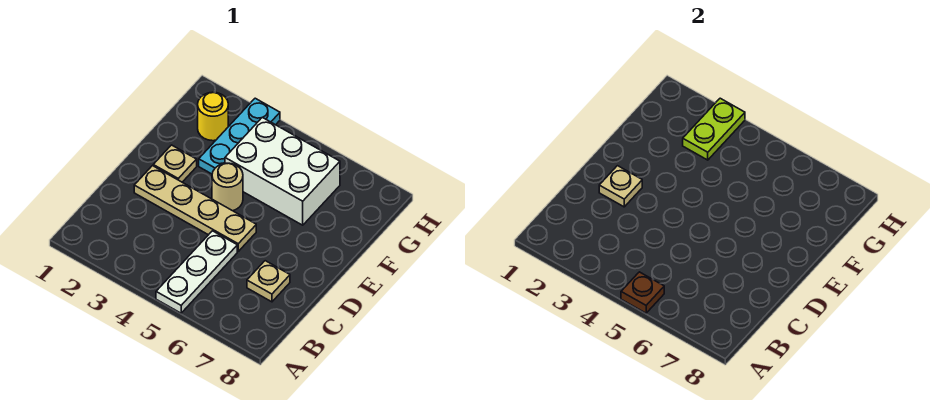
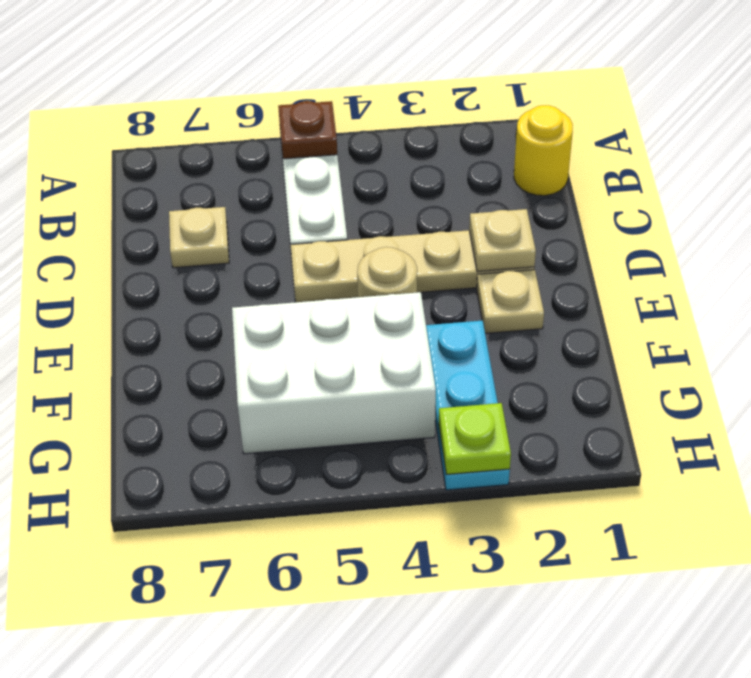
yellow 1x1 round brick [198,92,228,141] -> yellow 1x1 round brick moved to [514,105,573,196]
lime 1x2 plate [683,98,745,160] -> lime 1x1 plate [439,403,511,475]

